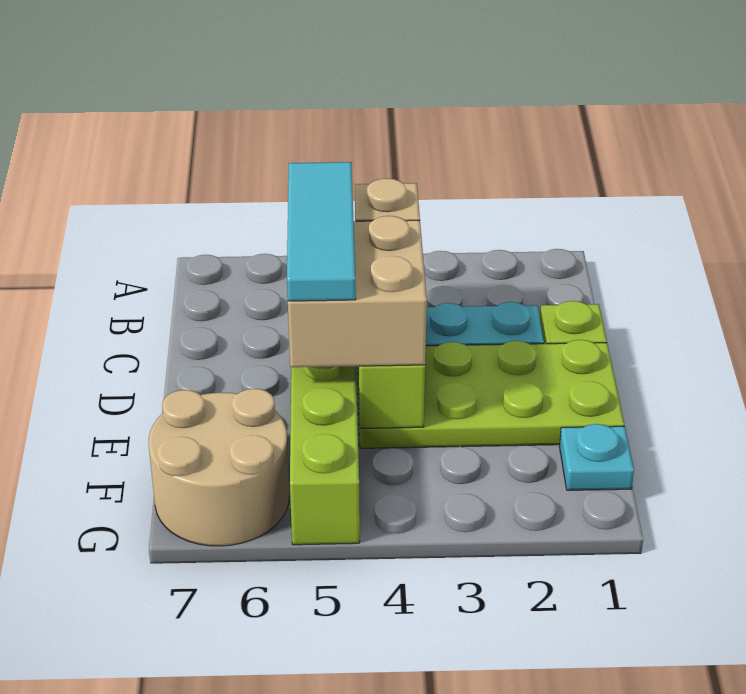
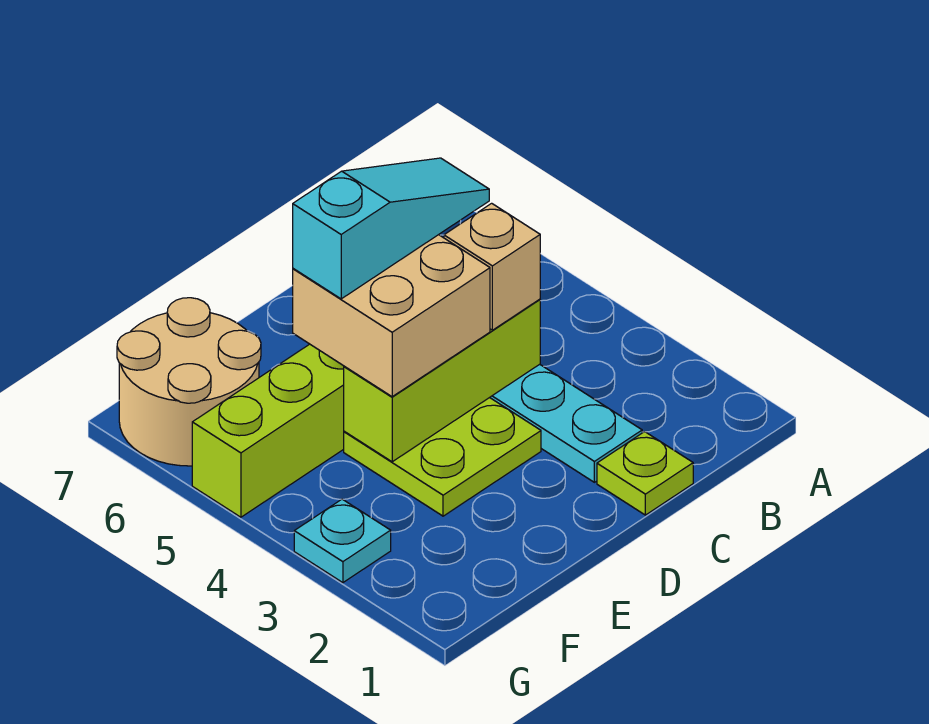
cyan 1x3 tile [287,162,356,301] -> cyan 1x3 slope [293,158,489,299]
lime 2x4 plate [357,340,624,448] -> lime 2x2 plate [344,398,541,516]
cyan 1x1 plate [560,424,634,490] -> cyan 1x1 plate moved to [294,499,391,583]

